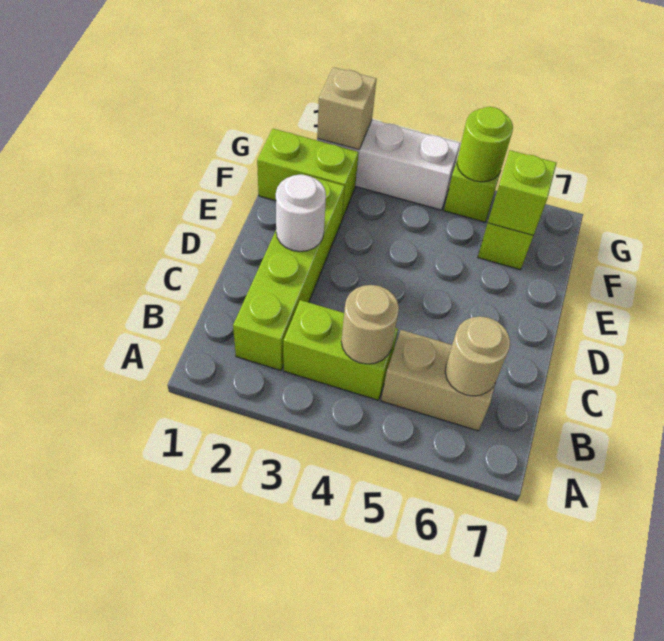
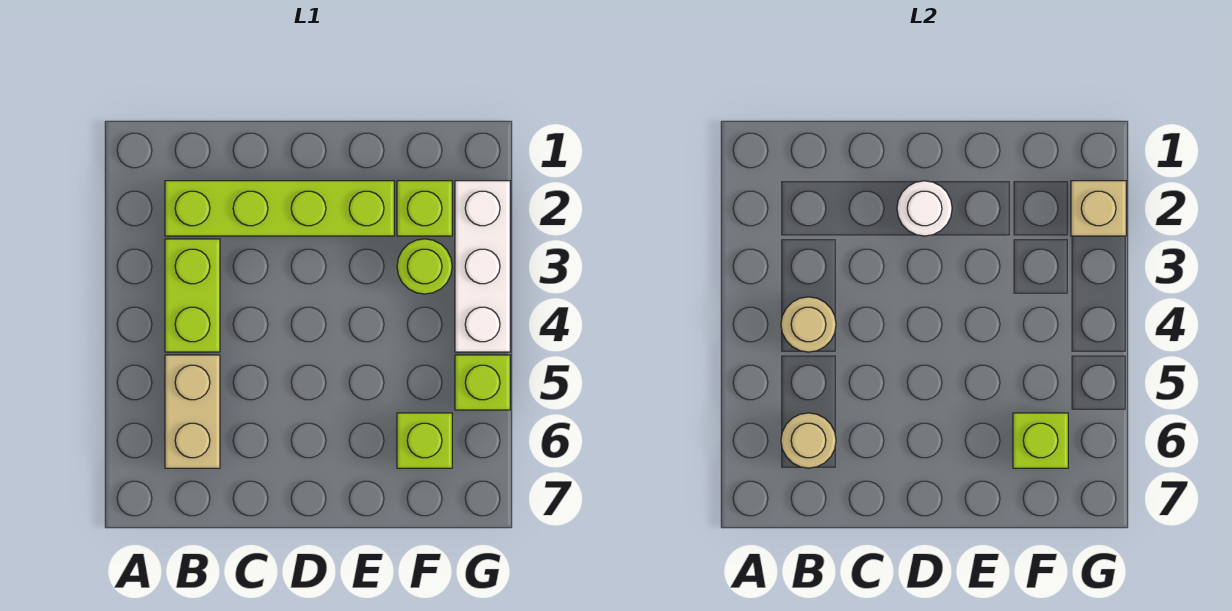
lime 1x2 brick [257,129,359,219] -> lime 1x1 brick [397,181,452,236]
lime 1x1 round brick [457,107,513,182] -> lime 1x1 round brick moved to [397,239,452,294]

